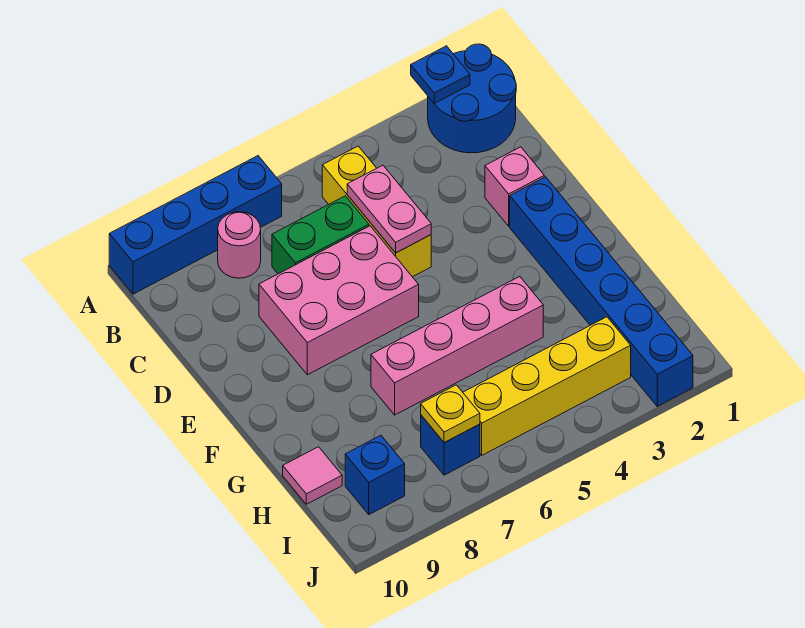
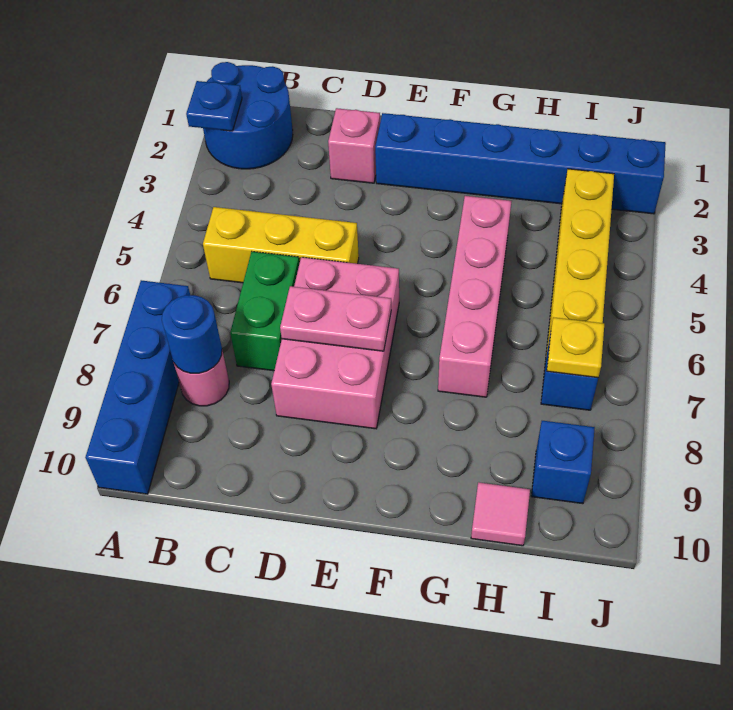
none -> blue 1x1 round brick [162,295,222,373]
pink 1x2 plate [347,165,431,253] -> pink 1x2 plate moved to [280,286,391,351]

